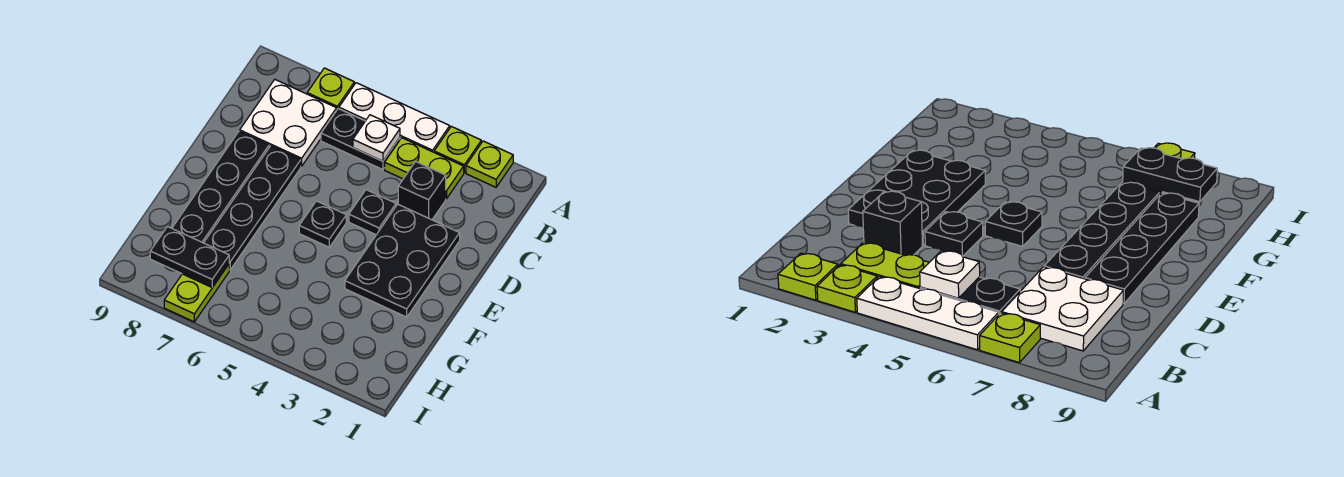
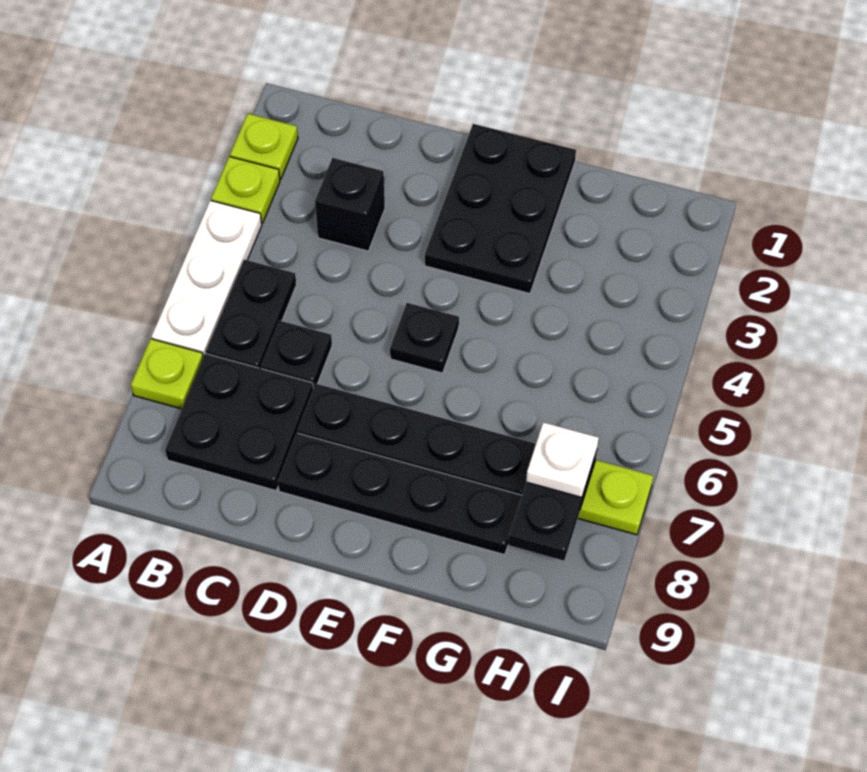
lime 1x2 plate [385,138,464,199] -> none
white 1x1 plate [353,115,400,161] -> white 1x1 plate moved to [526,422,599,497]
white 2x2 plate [240,80,337,166] -> black 2x2 plate [165,354,313,491]
black 2x3 plate [345,204,460,317] -> black 2x3 plate turned to [425,124,576,293]
black 1x1 plate [349,190,396,235] -> black 1x1 plate moved to [261,321,332,388]

